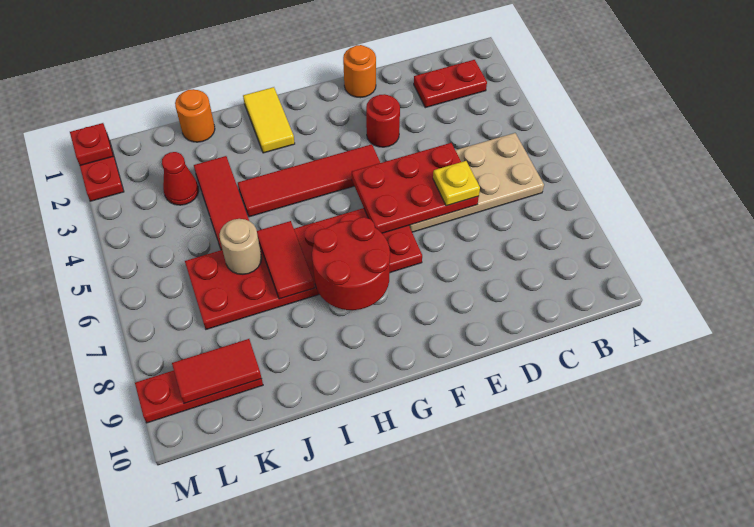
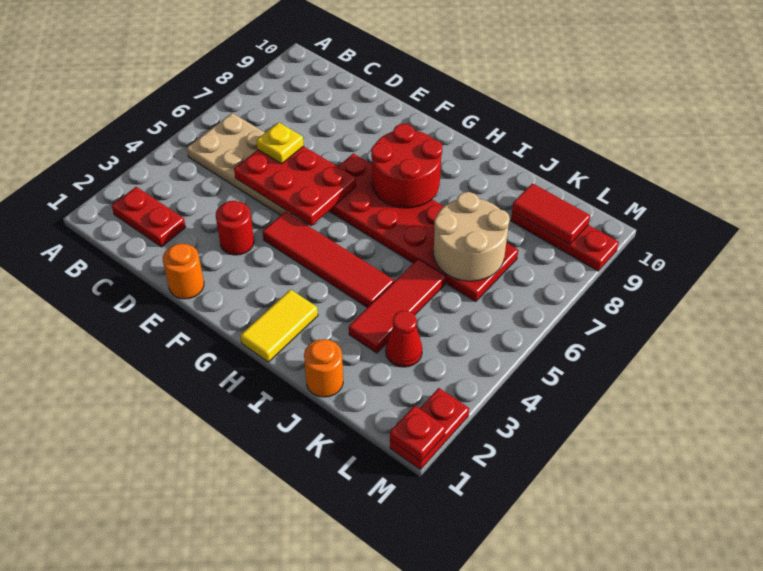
red 1x2 tile [257,221,314,299] -> none
tan 1x1 round brick [219,219,262,274] -> tan 2x2 round brick [434,192,510,281]

